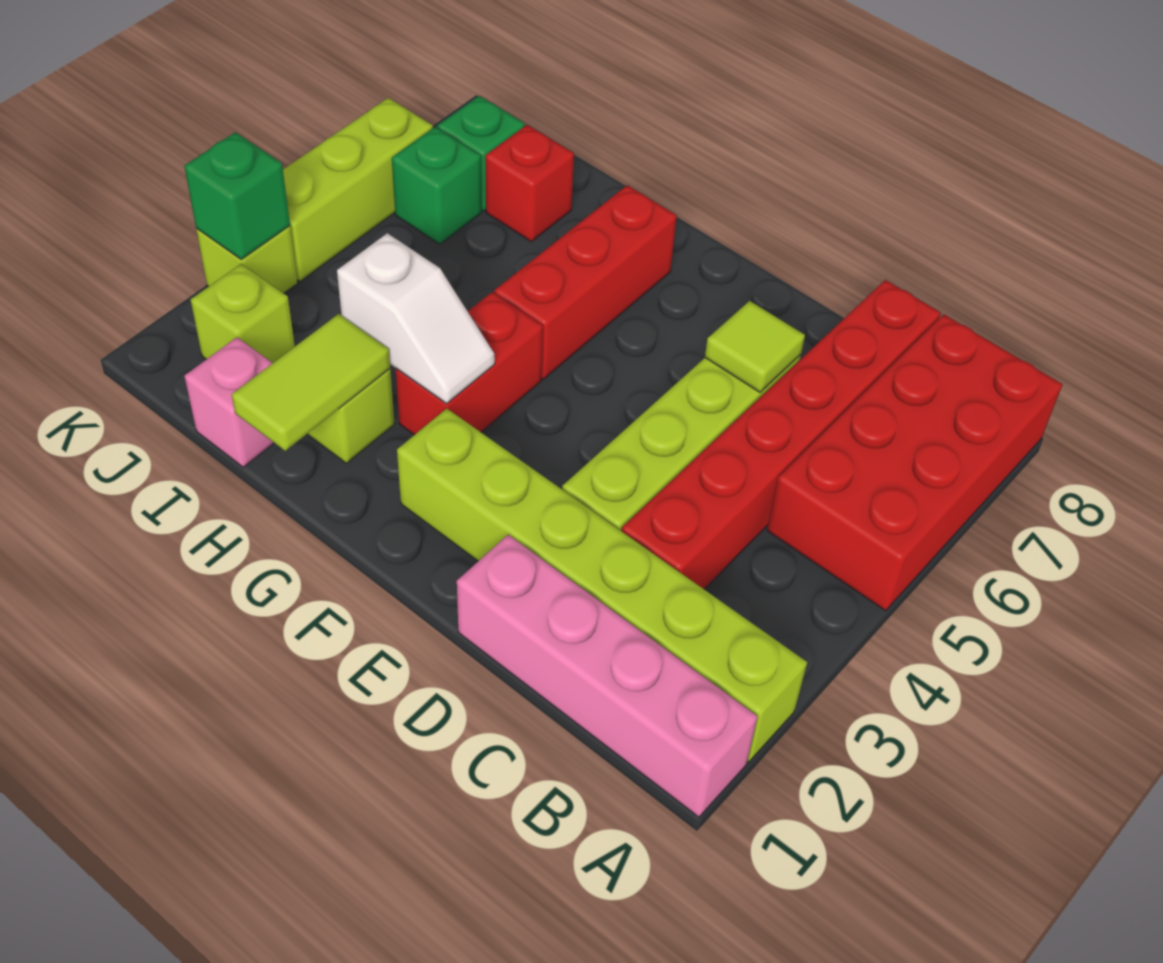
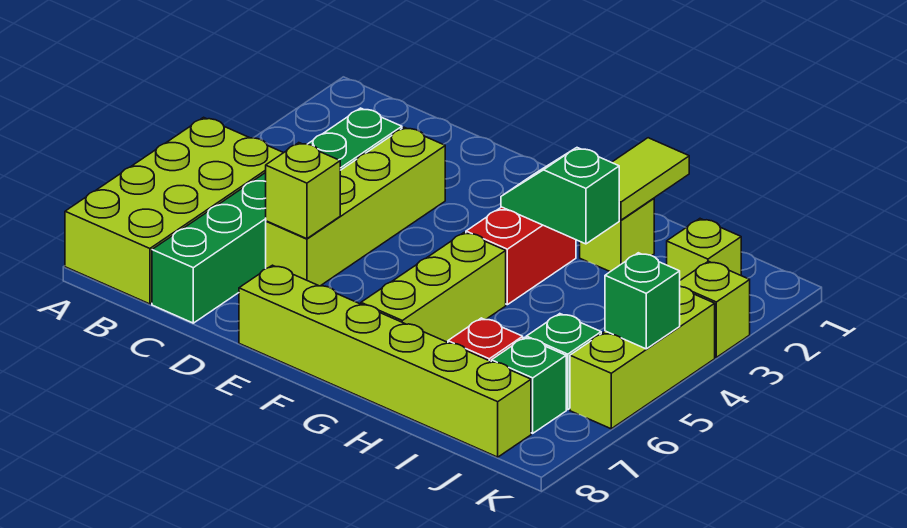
pink 1x4 brick [457,535,758,817] -> none
lime 1x6 brick [397,409,807,762] -> lime 1x6 brick moved to [239,265,531,457]
red 2x4 brick [767,314,1063,611] -> lime 2x4 brick [65,117,283,304]
red 1x6 brick [622,280,941,589] -> green 1x6 brick [152,108,402,323]
lime 1x1 tile [705,301,805,392] -> lime 1x1 brick [266,143,340,239]
white 1x2 slope [337,233,495,404] -> green 1x2 slope [501,148,619,244]
red 1x3 brick [494,185,677,379] -> lime 1x3 brick [361,232,506,342]
pink 1x1 brick [184,337,274,467] -> none
green 1x1 brick [184,132,290,259] -> green 1x1 brick moved to [605,253,680,349]

